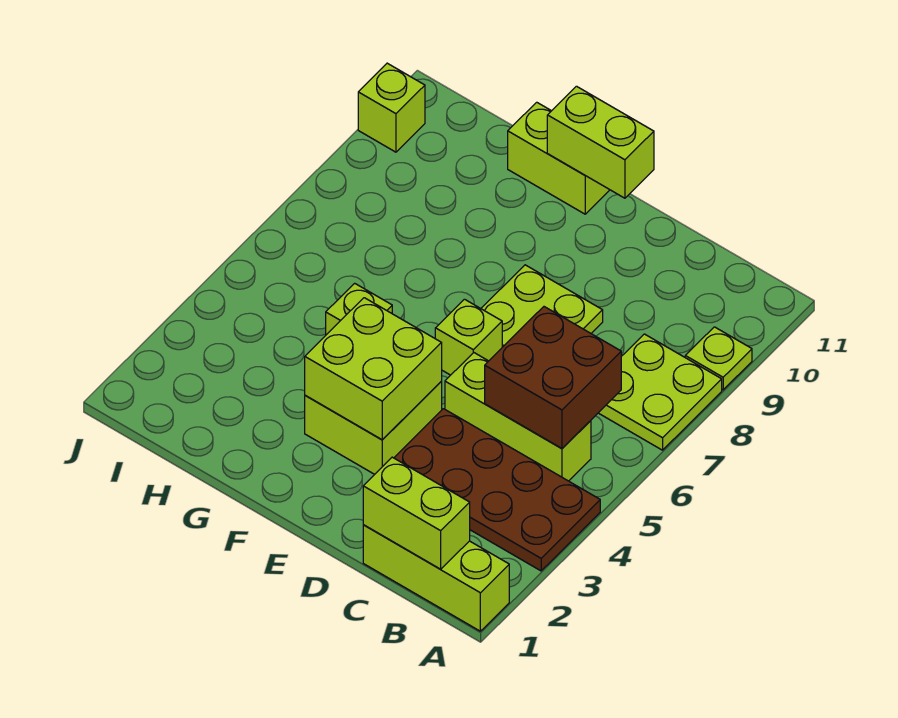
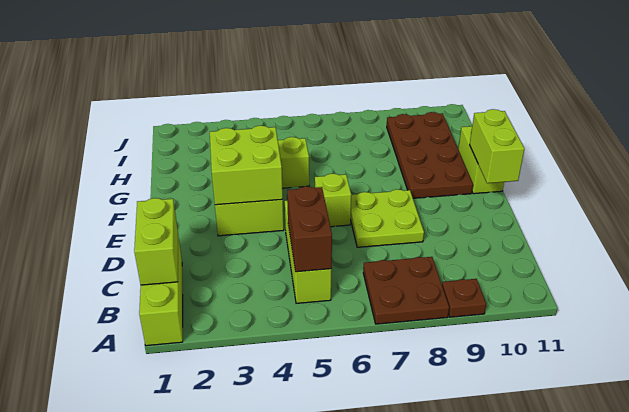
brown 2x4 plate [394,409,600,571] -> brown 2x4 plate moved to [387,112,473,198]
lime 2x2 plate [599,334,722,450] -> brown 2x2 plate [363,257,449,324]
lime 1x1 plate [685,327,752,390] -> brown 1x1 plate [442,279,486,317]
brown 2x2 brick [485,307,621,449] -> brown 1x2 brick [287,186,332,272]
lime 1x1 brick [358,63,425,152] -> none

